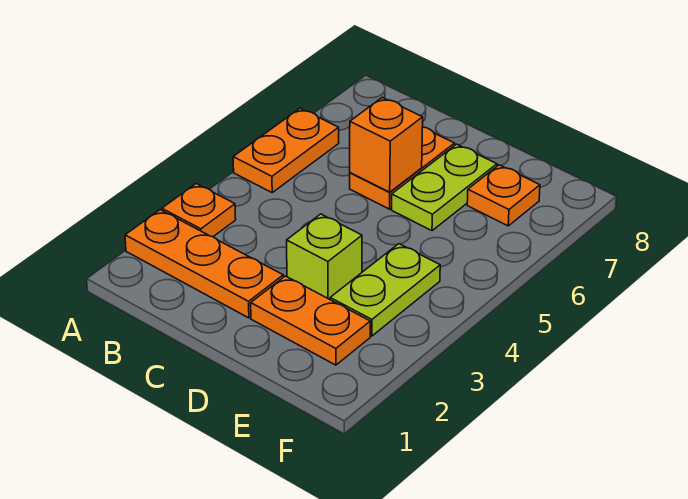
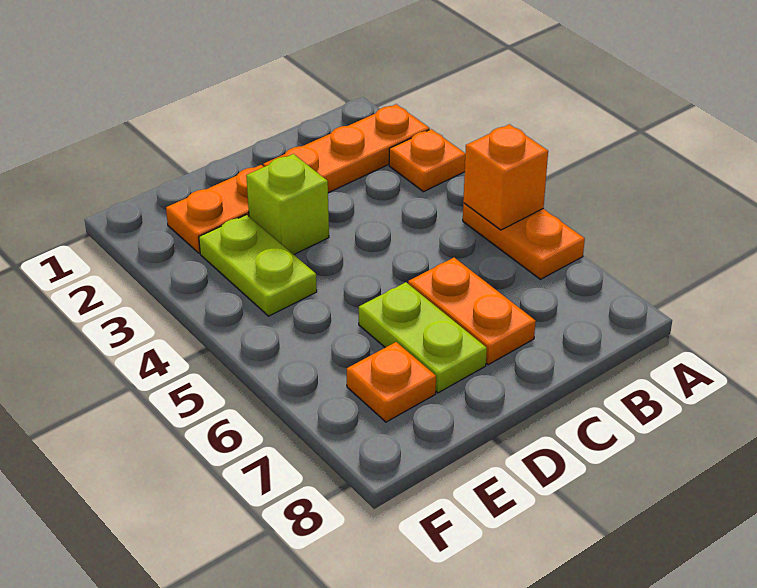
orange 1x1 brick [350,97,423,192] -> orange 1x1 brick moved to [463,124,548,230]

